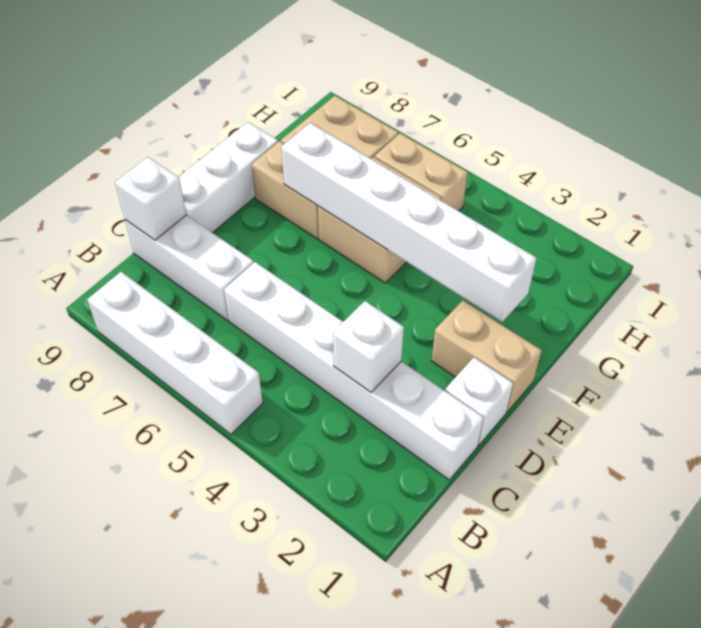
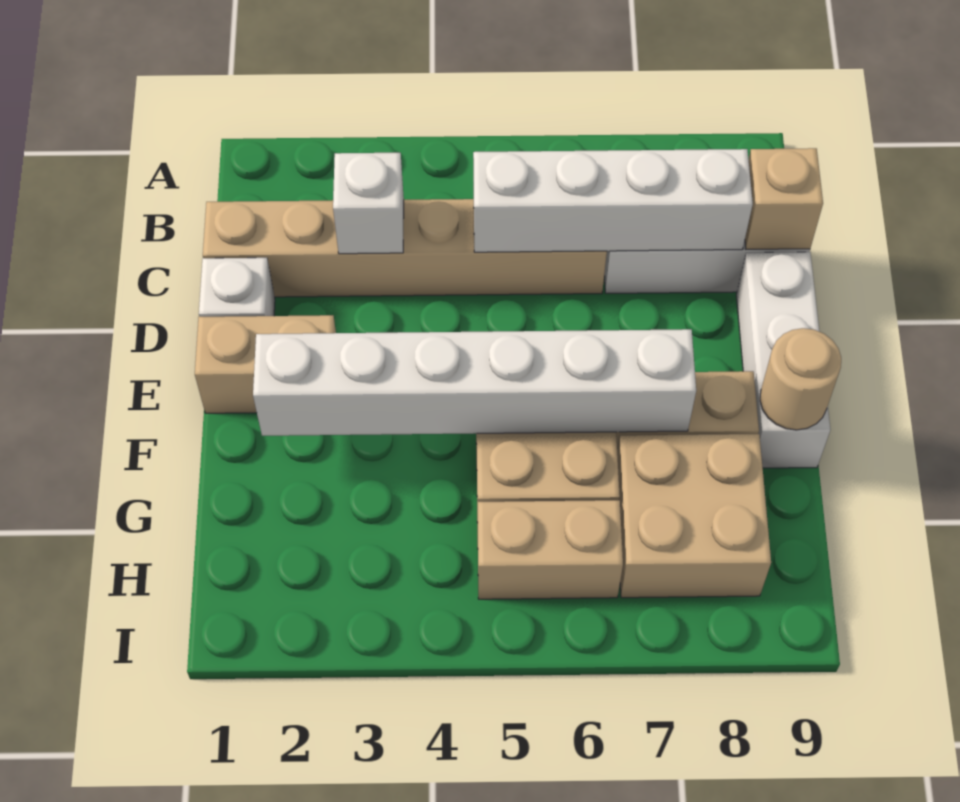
white 1x4 brick [87,272,263,434] -> white 1x4 brick moved to [473,149,753,252]
white 1x6 brick [224,262,484,480] -> tan 1x6 brick [203,199,607,297]
white 1x1 brick [115,157,186,240] -> tan 1x1 brick [745,148,823,249]
none -> tan 1x1 round brick [760,328,841,430]

